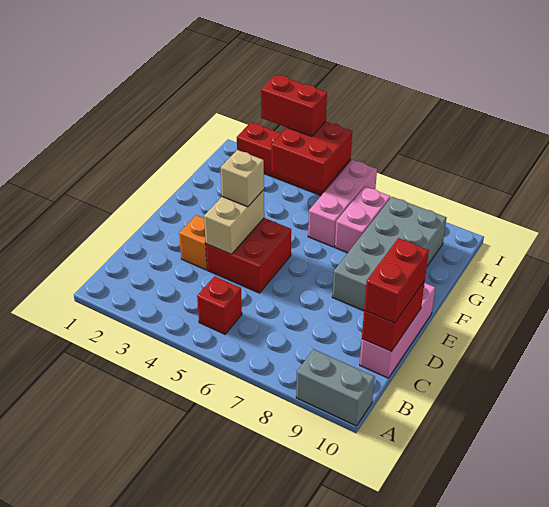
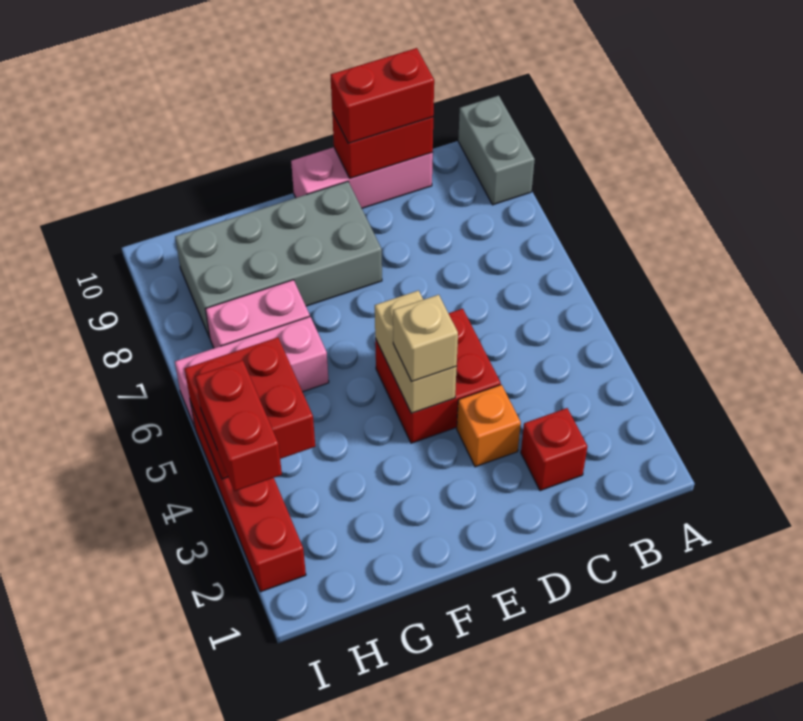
red 1x1 brick [197,276,242,334] -> red 1x1 brick moved to [521,408,588,491]
tan 1x2 brick [204,190,264,254] -> tan 1x2 brick turned to [375,291,457,413]

